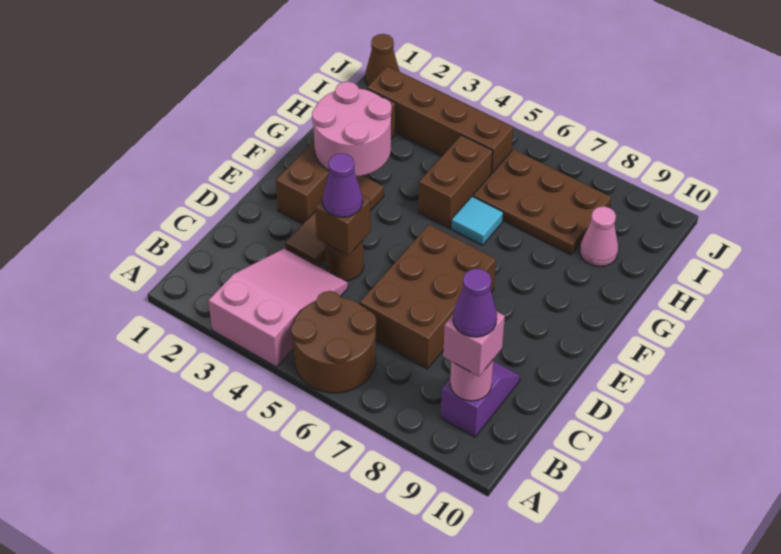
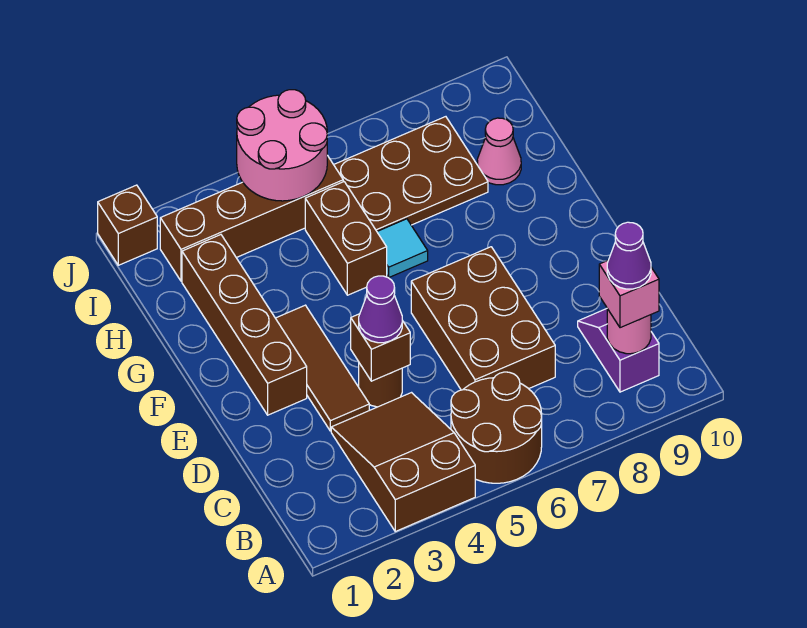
pink 2x3 slope [208,248,348,367] -> brown 2x3 slope [331,393,475,531]
pink 2x2 round brick [312,82,392,176] -> pink 2x2 round brick moved to [237,90,327,201]
brown 1x1 cone [365,34,400,86] -> brown 1x1 brick [98,185,157,265]

